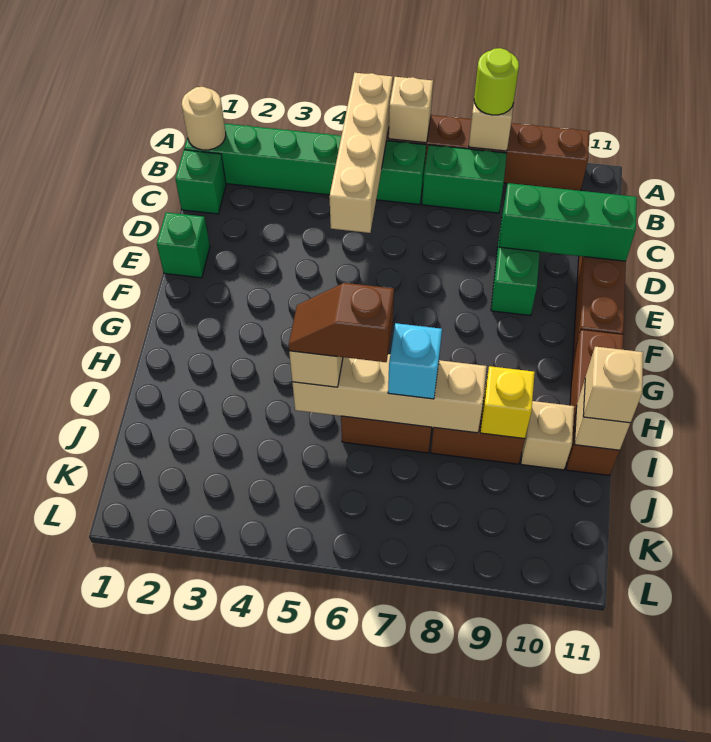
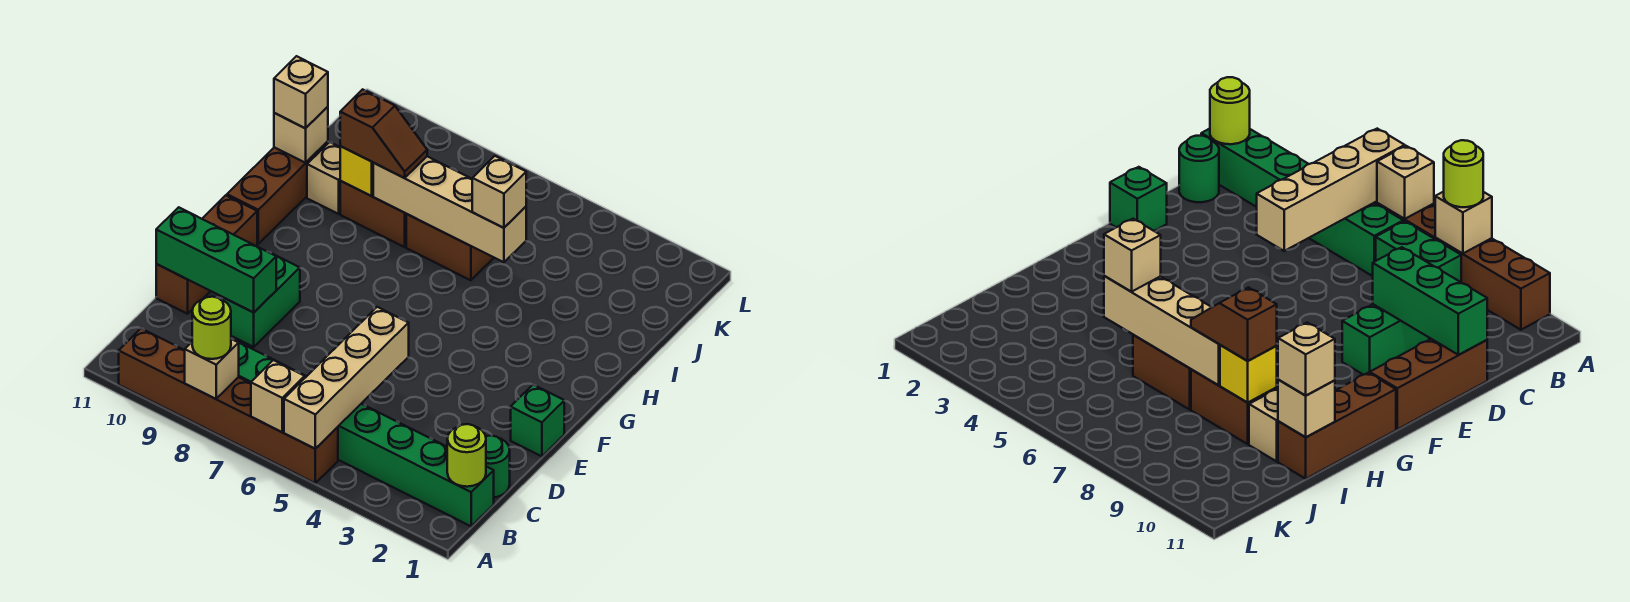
tan 1x1 round brick [182,87,226,150] -> lime 1x1 round brick [447,424,486,487]
green 1x1 brick [175,150,226,214] -> green 1x1 round brick [486,435,510,497]
brown 1x2 slope [289,283,394,362] -> brown 1x2 slope moved to [340,89,427,178]
cyan 1x1 brick [388,323,442,399] -> none

